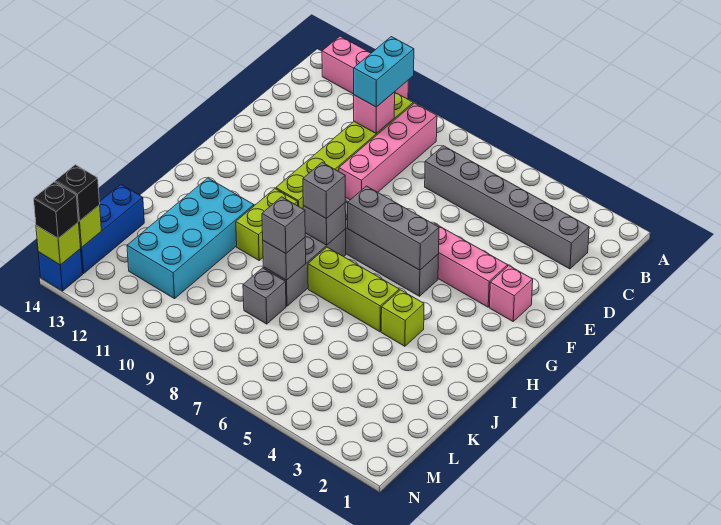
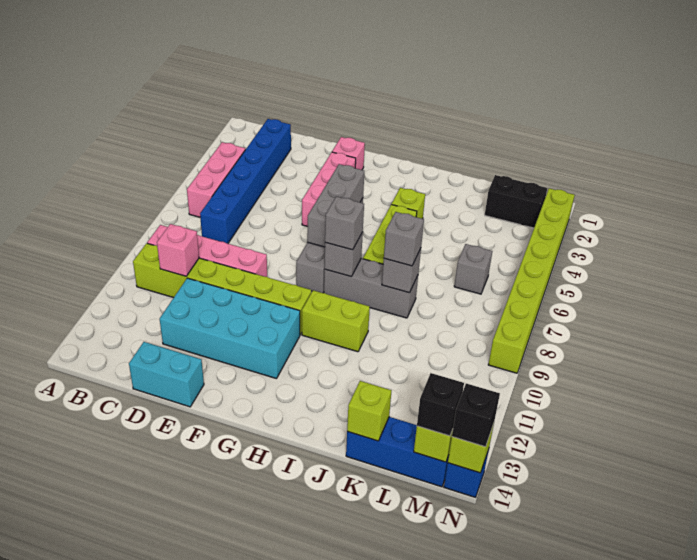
pink 1x3 brick [322,36,408,99] -> pink 1x3 brick moved to [187,142,245,217]
cyan 1x2 brick [354,37,414,107] -> cyan 1x2 brick moved to [129,342,204,407]
grey 1x6 brick [425,146,589,269] -> blue 1x6 brick [200,119,291,244]
cyan 2x4 brick [127,178,254,299] -> cyan 2x4 brick moved to [160,278,300,379]
grey 1x1 brick [243,268,286,324] -> grey 1x1 brick moved to [454,244,492,294]
none -> lime 1x1 brick [347,381,391,441]
none -> black 1x2 brick [485,175,547,228]
none -> lime 1x8 brick [488,188,575,373]

